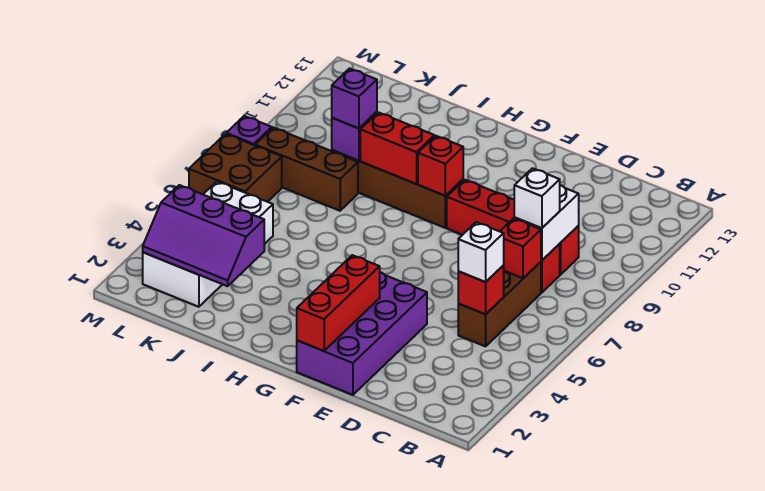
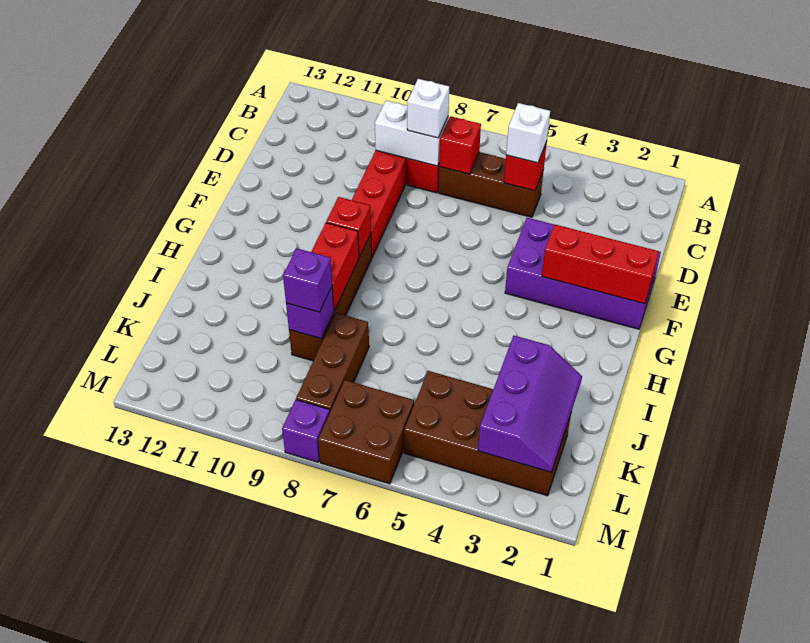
white 2x4 brick [143,182,273,307] -> brown 2x4 brick [404,371,571,496]

